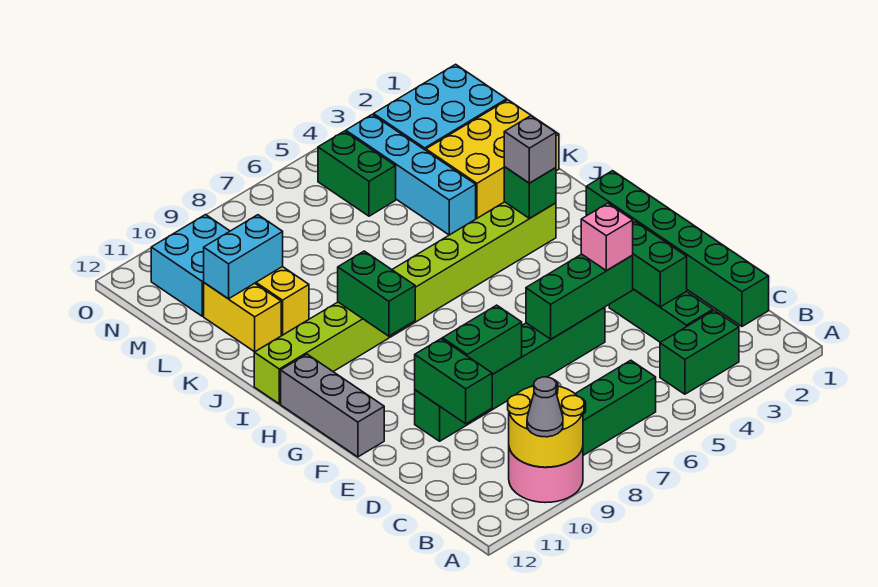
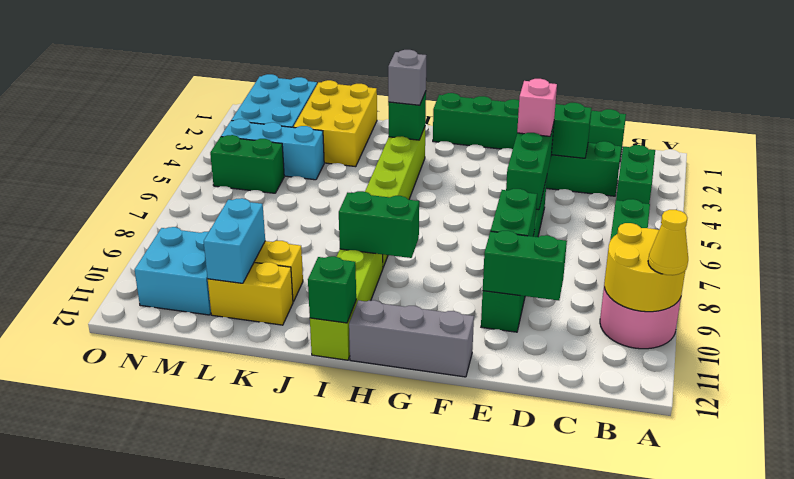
grey 1x1 cone [527,377,563,437] -> yellow 1x1 cone [648,210,688,275]
none -> green 1x1 brick [308,256,356,323]
cyan 1x4 brick [346,115,476,235] -> cyan 1x3 brick [221,119,324,180]

